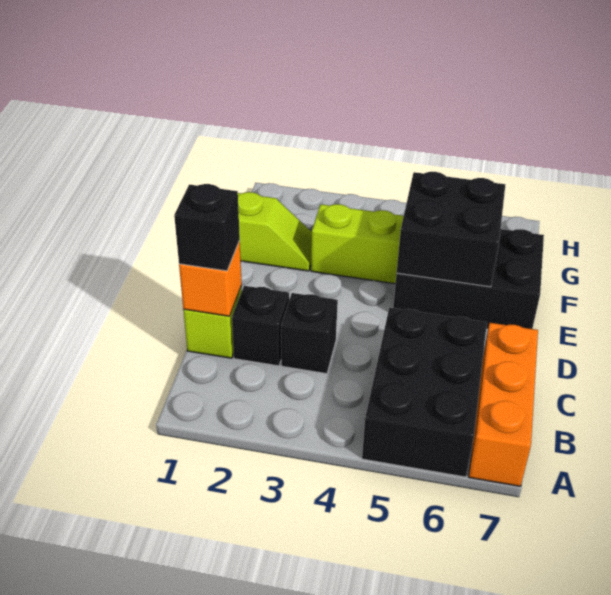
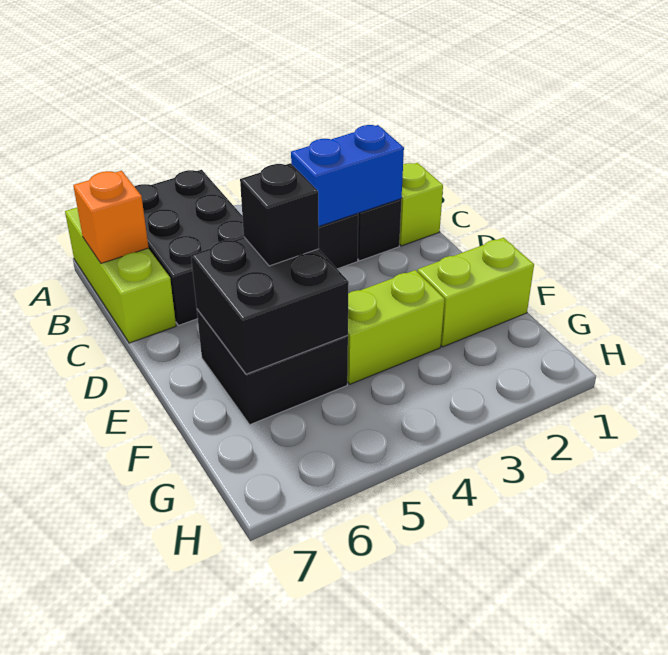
orange 1x3 brick [469,323,538,486] -> lime 1x3 brick [65,208,176,343]
orange 1x1 brick [179,241,242,316] -> orange 1x1 brick moved to [73,171,149,263]
black 1x1 brick [174,184,240,271] -> black 1x1 brick moved to [240,163,319,266]
none -> blue 1x2 brick [291,125,404,226]
black 2x3 brick [393,229,544,329] -> black 2x2 brick [197,310,348,425]
lime 1x2 slope [238,192,312,271] -> lime 1x2 brick [417,238,534,347]

